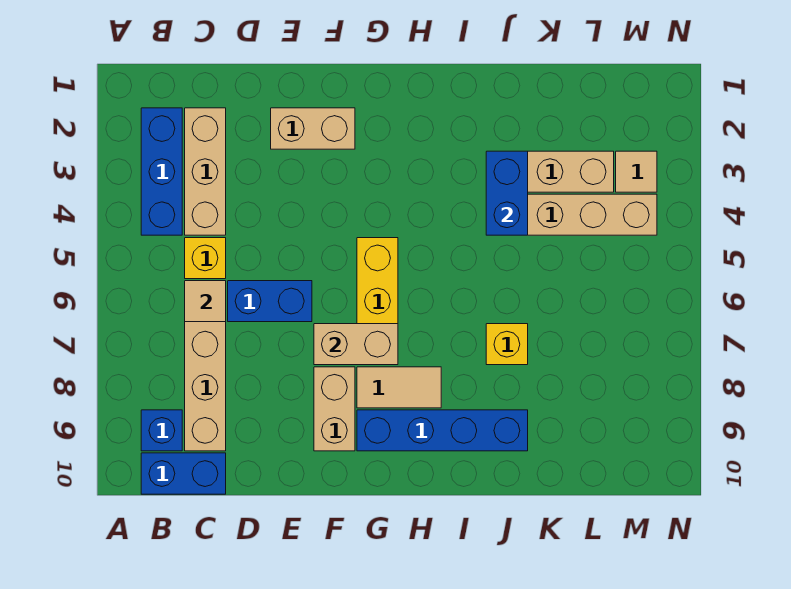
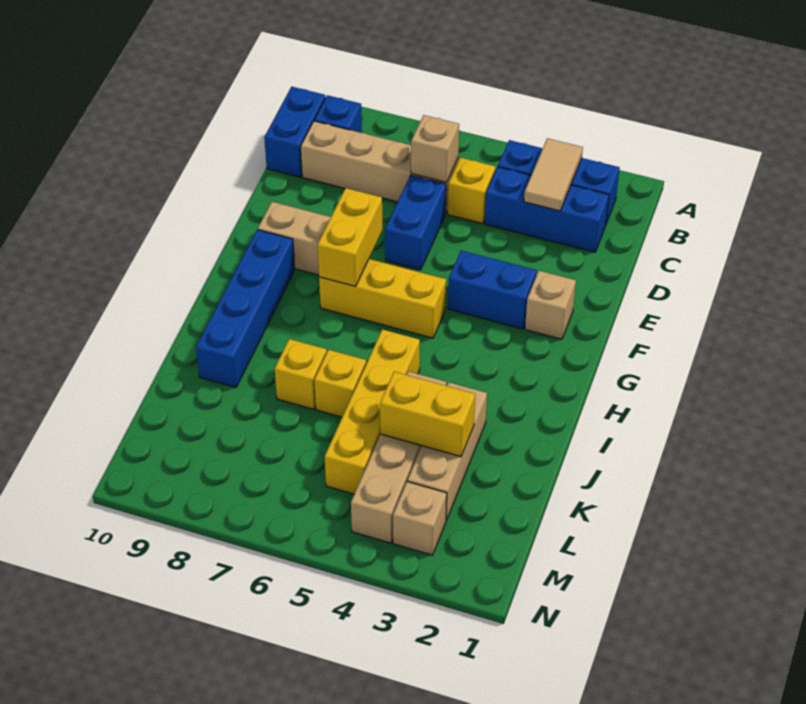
tan 1x3 brick [185,108,226,235] -> blue 1x3 brick [485,167,609,252]
tan 1x1 tile [185,281,226,322] -> tan 1x1 brick [411,115,459,182]
tan 1x2 brick [271,108,355,149] -> tan 1x1 brick [525,271,576,339]
tan 1x2 brick [314,324,398,365] -> yellow 1x2 brick [318,188,382,286]
tan 1x2 tile [357,367,441,408] -> tan 1x2 tile moved to [524,138,583,211]
none -> yellow 1x4 brick [324,329,420,494]
blue 1x2 brick [486,151,528,235] -> blue 1x2 brick moved to [448,251,537,329]
none -> yellow 1x1 brick [314,350,366,417]
none -> yellow 1x2 brick [380,372,475,457]
tan 1x1 tile [616,151,657,192] -> tan 1x1 brick [393,482,447,555]

